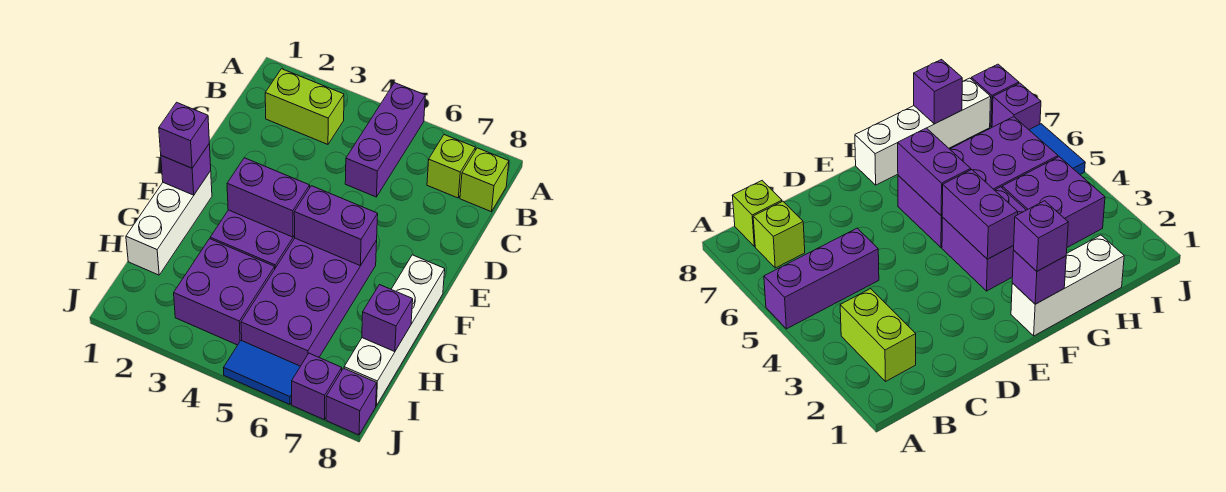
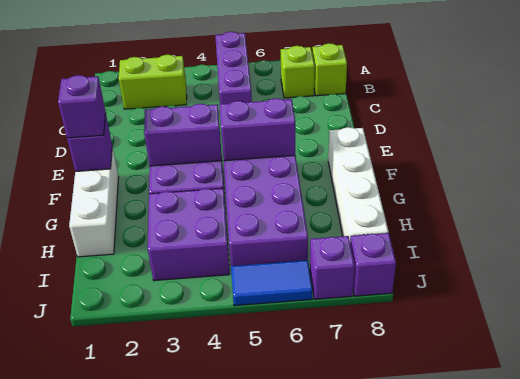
purple 1x1 brick [362,285,413,352] -> none

